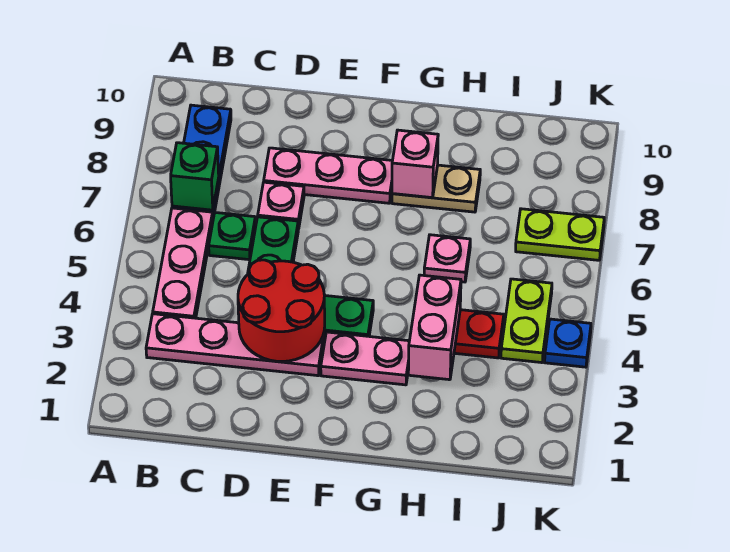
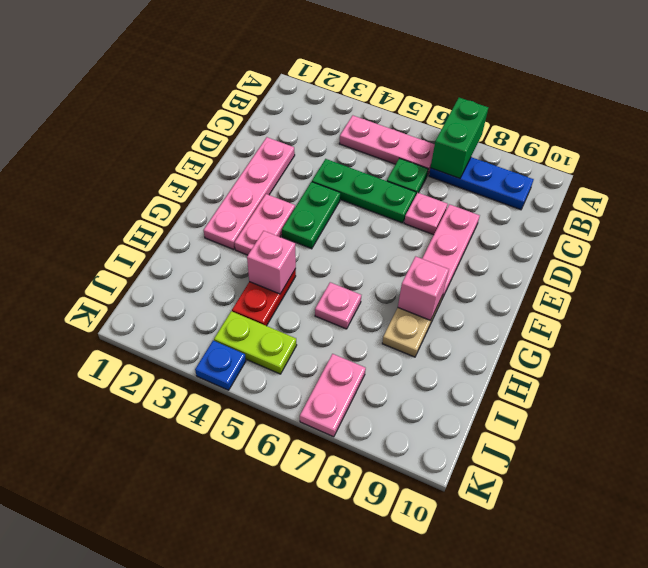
pink 1x4 plate [146,314,324,376] -> pink 1x4 plate moved to [204,137,295,249]
green 1x1 brick [171,143,219,210] -> green 1x2 brick [431,98,488,178]
red 2x2 round brick [238,260,325,362] -> none
pink 1x2 brick [408,275,461,380] -> pink 1x1 brick [247,231,296,294]
lime 1x2 plate [516,209,604,260] -> pink 1x2 plate [300,354,366,437]

